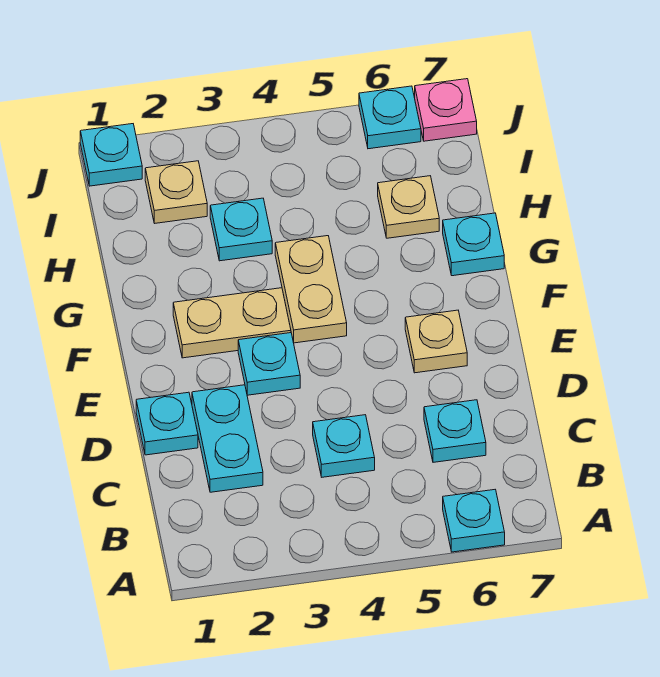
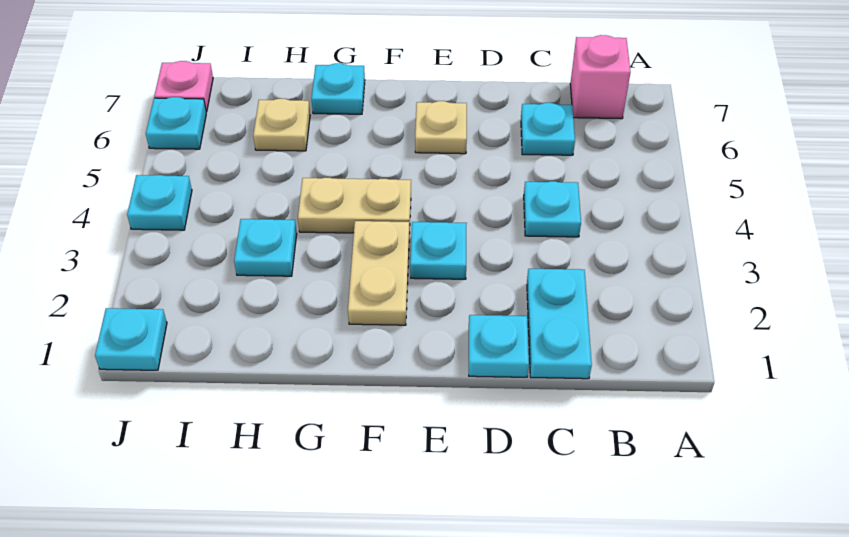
cyan 1x1 plate [443,490,505,552] -> cyan 1x1 plate moved to [127,175,192,230]
none -> pink 1x1 brick [570,35,631,119]
cyan 1x2 plate [192,385,263,492] -> cyan 1x2 plate turned to [527,269,592,379]
tan 1x1 plate [145,161,207,223] -> none

